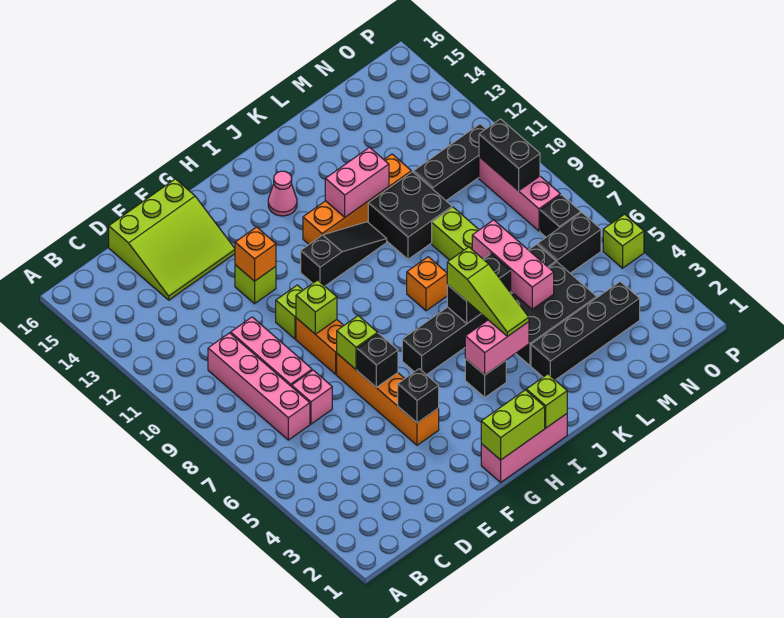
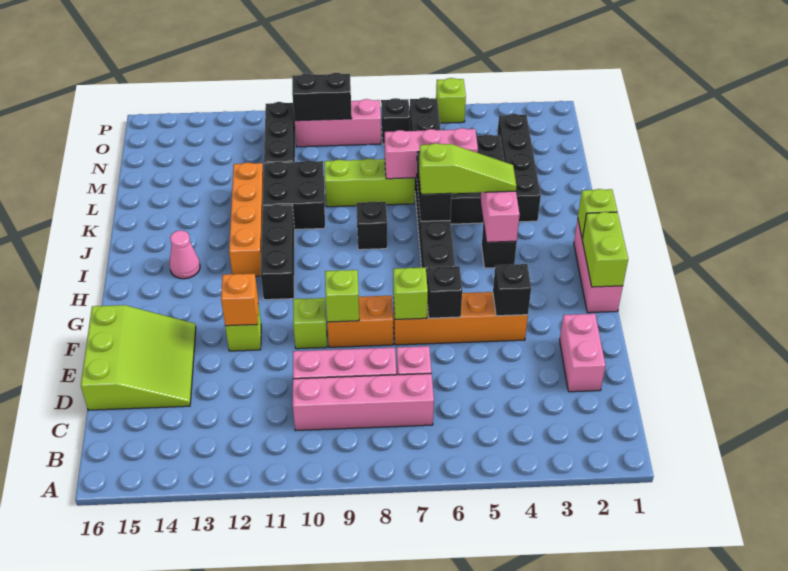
black 1x3 slope [301,222,387,286] -> black 1x3 brick [261,205,295,300]
orange 1x1 brick [407,257,447,311] -> black 1x1 brick [356,201,387,250]
pink 1x2 brick [325,147,389,217] -> pink 1x2 brick moved to [560,314,606,392]

